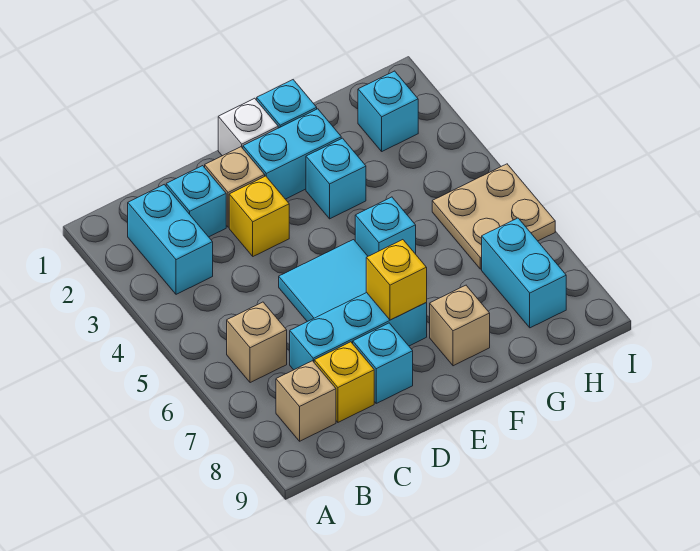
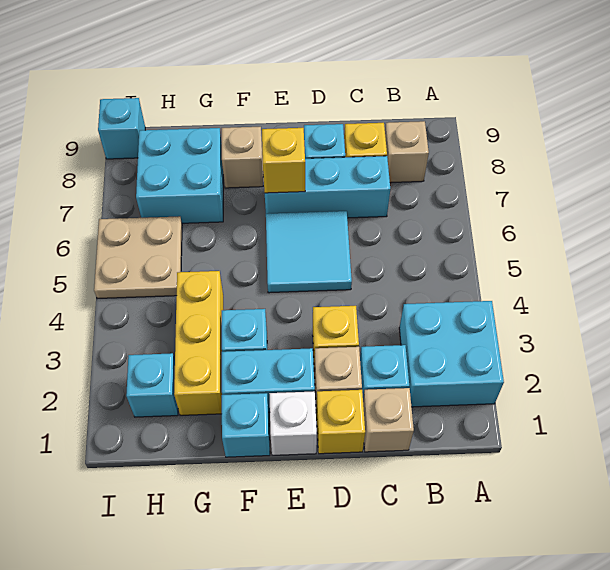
cyan 1x2 brick [128,185,213,294] -> cyan 2x2 brick [399,301,504,407]
tan 1x1 brick [227,302,287,383] -> tan 1x1 brick moved to [363,388,414,452]
none -> yellow 1x1 brick [316,390,365,454]
cyan 1x1 brick [355,197,416,256] -> cyan 1x1 brick moved to [98,98,145,159]
none -> yellow 1x3 brick [174,271,223,415]
cyan 1x2 brick [482,218,566,328] -> cyan 2x2 brick [136,128,223,223]

